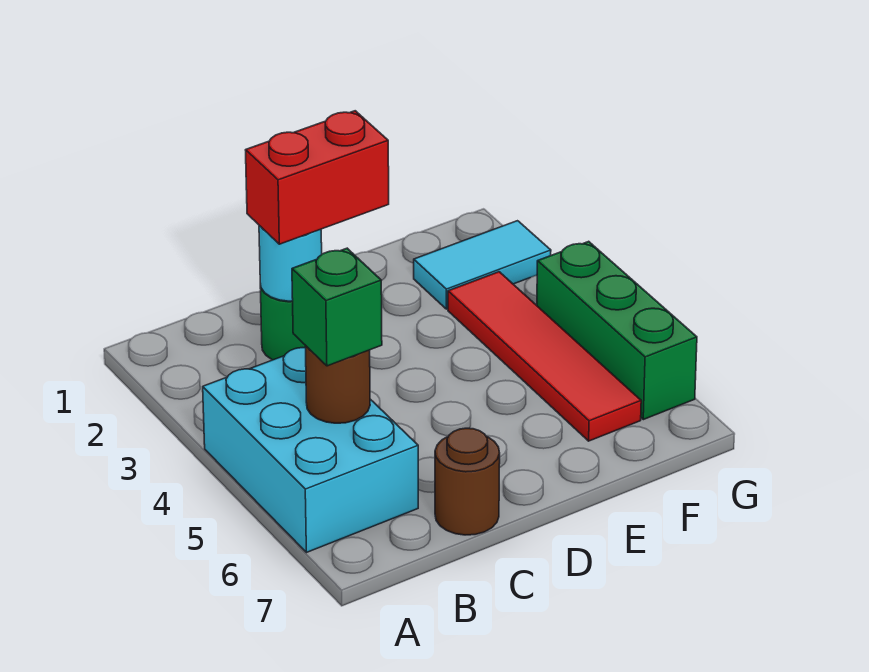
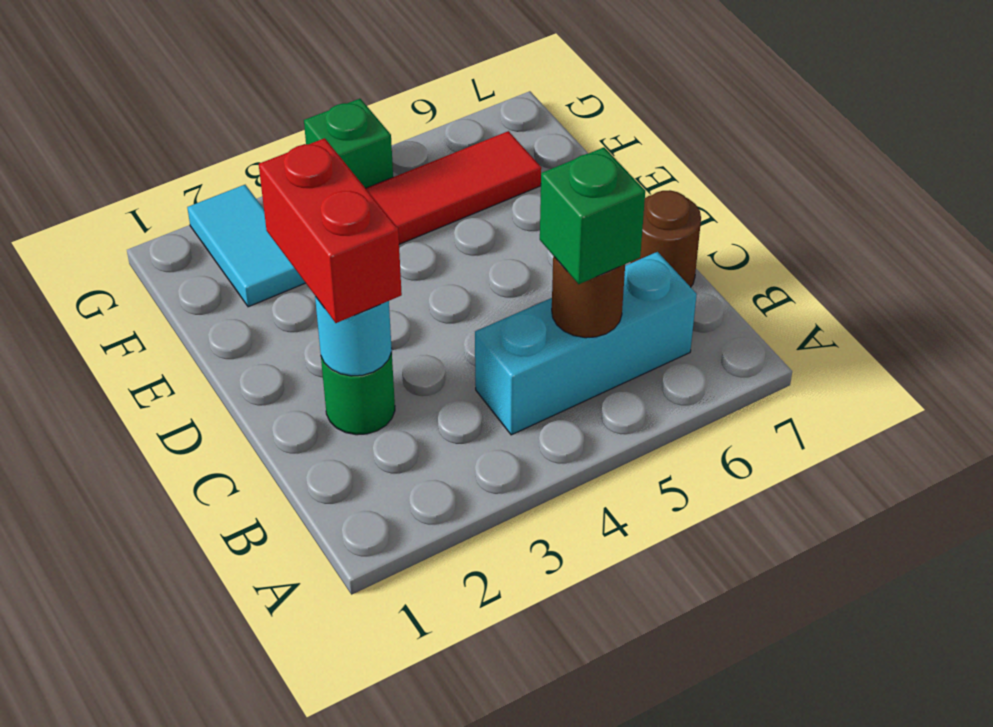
cyan 2x3 brick [203,348,418,553] -> cyan 1x3 brick [475,252,697,435]
green 1x3 brick [537,241,697,420] -> green 1x1 brick [304,99,393,188]

